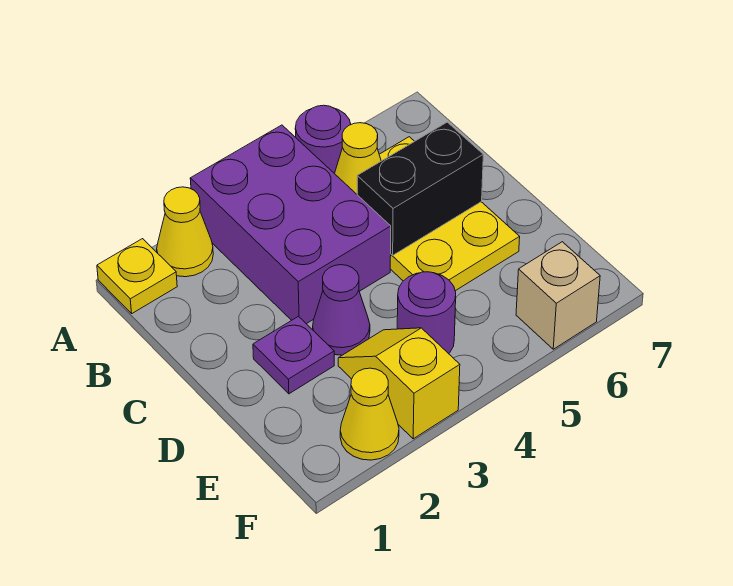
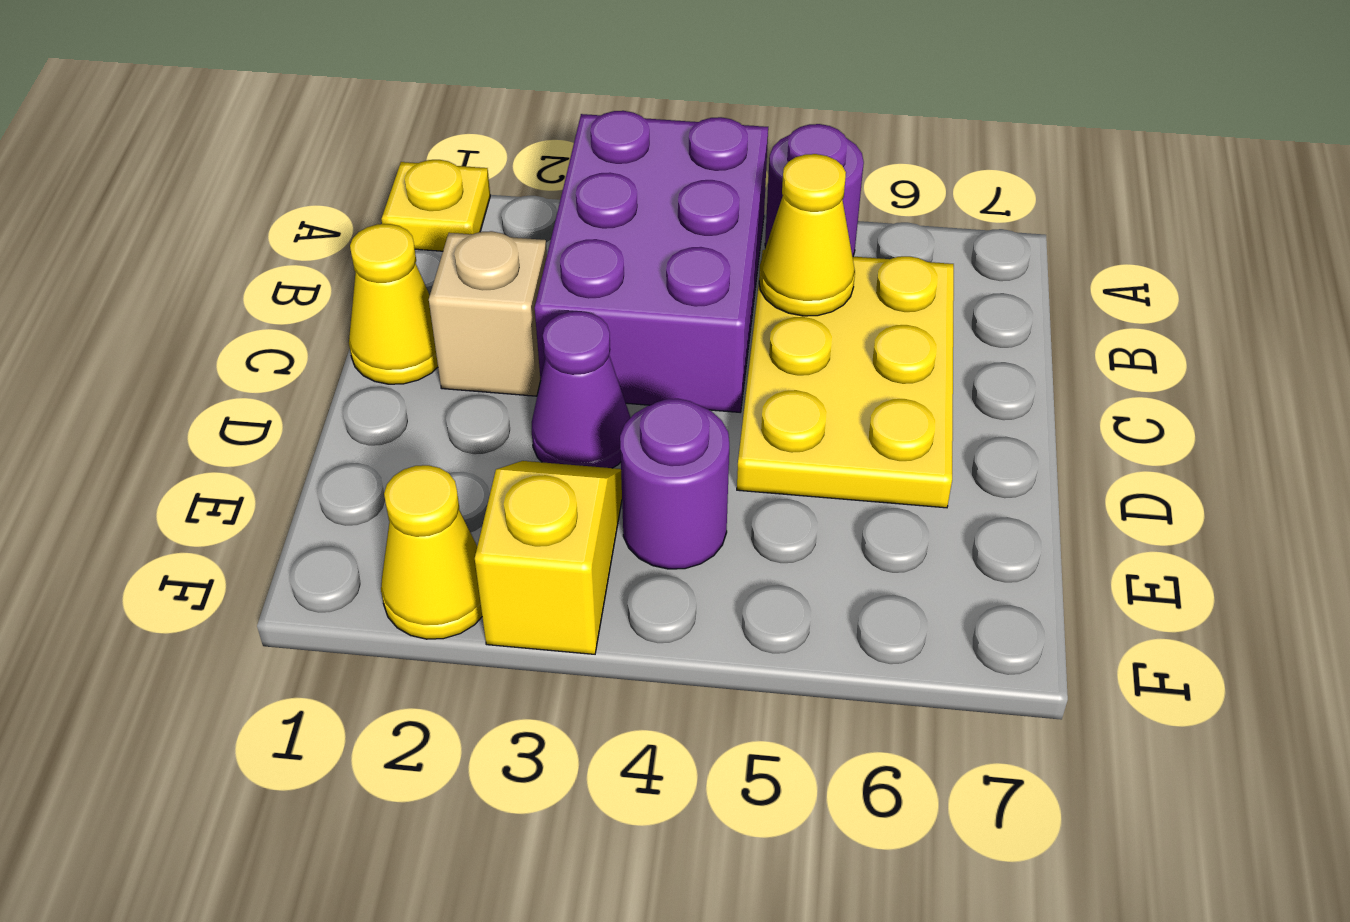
yellow 1x1 cone [157,187,213,277] -> yellow 1x1 cone moved to [349,224,438,384]
black 1x2 brick [357,122,483,255] -> none
purple 1x1 plate [253,316,334,394] -> none
tan 1x1 brick [516,242,600,349] -> tan 1x1 brick moved to [429,231,547,396]

